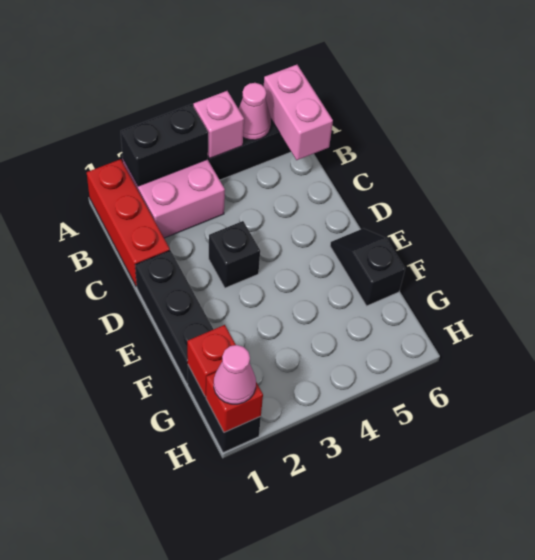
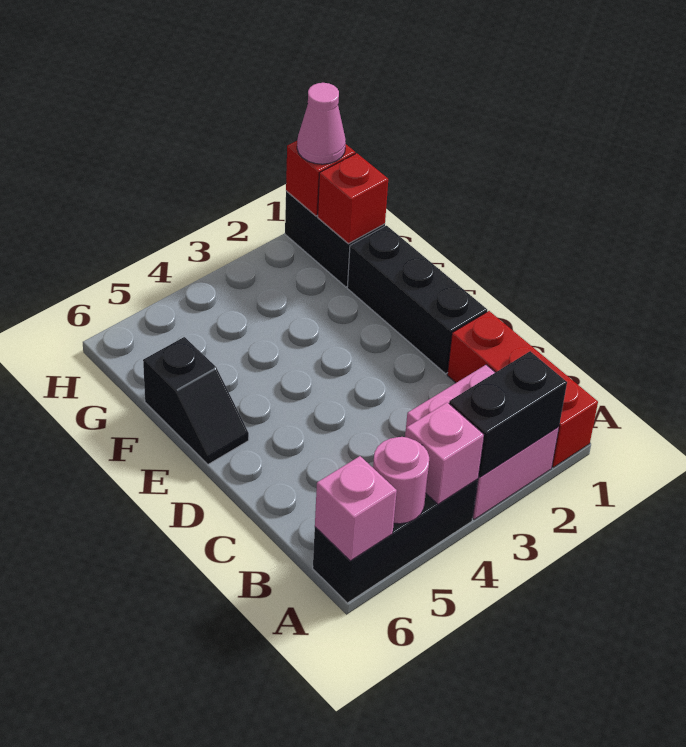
pink 1x1 cone [238,83,271,140] -> pink 1x1 round brick [373,437,429,524]
pink 1x2 brick [264,65,333,160] -> pink 1x1 brick [315,456,397,561]
black 1x1 brick [209,221,260,288] -> none

